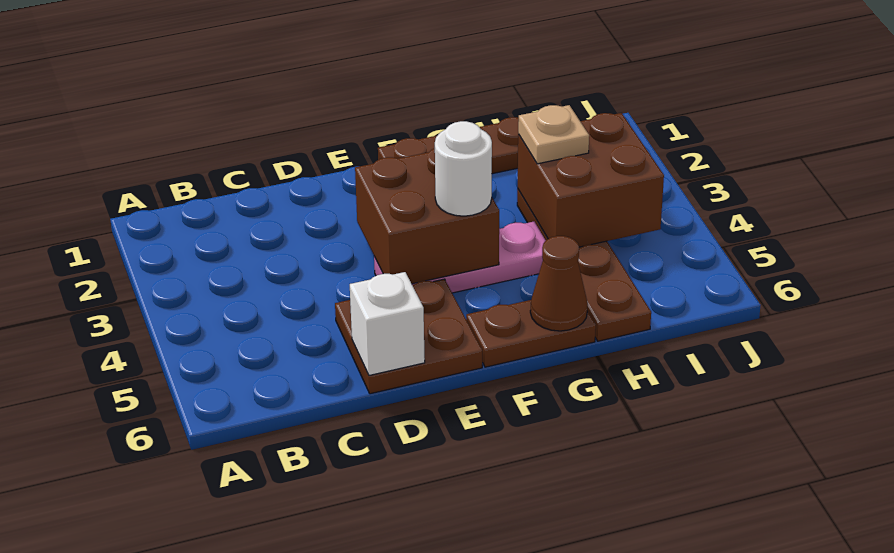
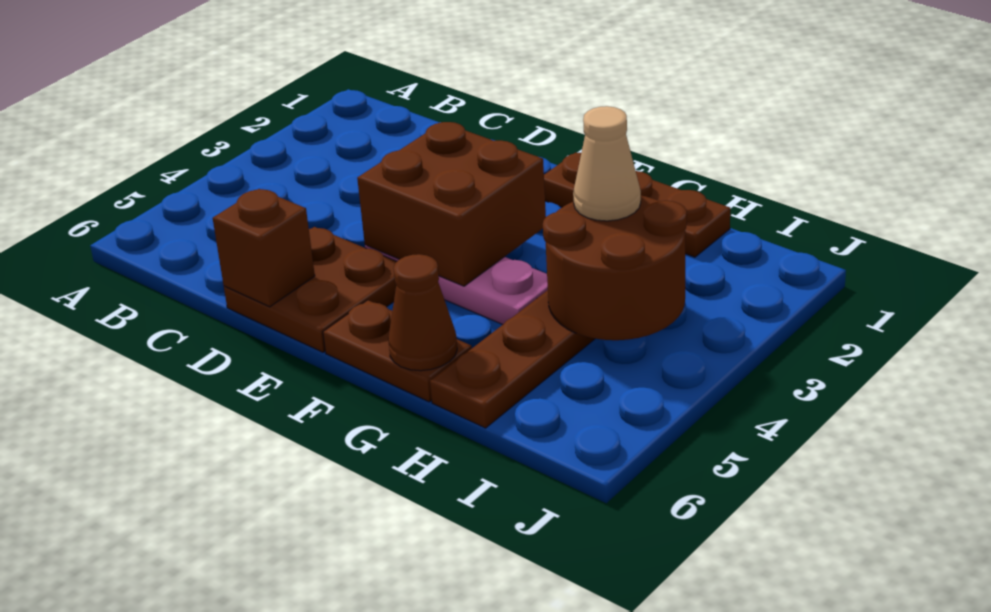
white 1x1 brick [350,272,425,375] -> brown 1x1 brick [213,189,315,307]
white 1x1 round brick [435,121,492,216] -> none
brown 2x2 brick [518,113,664,247] -> brown 2x2 round brick [543,196,687,340]
tan 1x1 plate [518,105,589,164] -> tan 1x1 cone [573,106,641,221]

